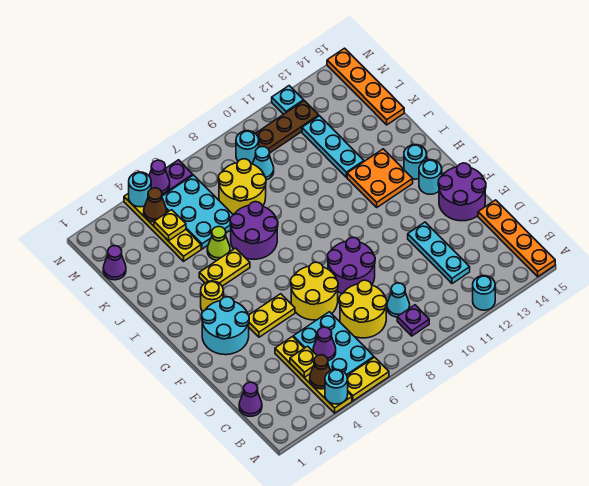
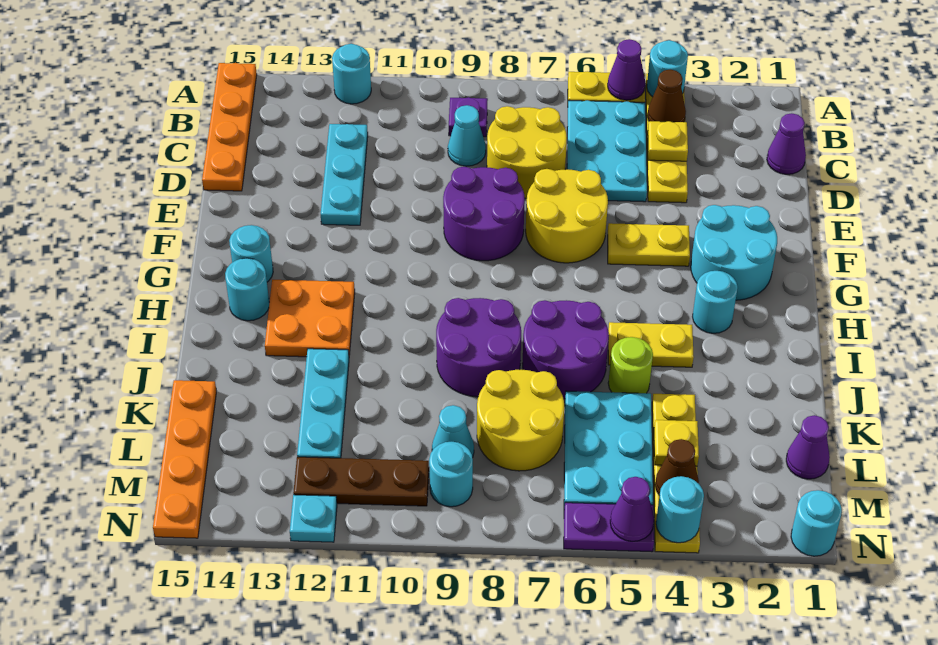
purple 1x1 cone [313,327,336,361] -> purple 1x1 cone moved to [608,39,645,100]
purple 2x2 round brick [438,163,486,221] -> purple 2x2 round brick moved to [436,298,521,397]
yellow 1x1 round brick [201,281,223,311] -> cyan 1x1 round brick [693,271,738,333]
lime 1x1 cone [207,227,230,260] -> lime 1x1 round brick [608,337,653,393]
none -> cyan 1x1 round brick [791,490,842,556]

